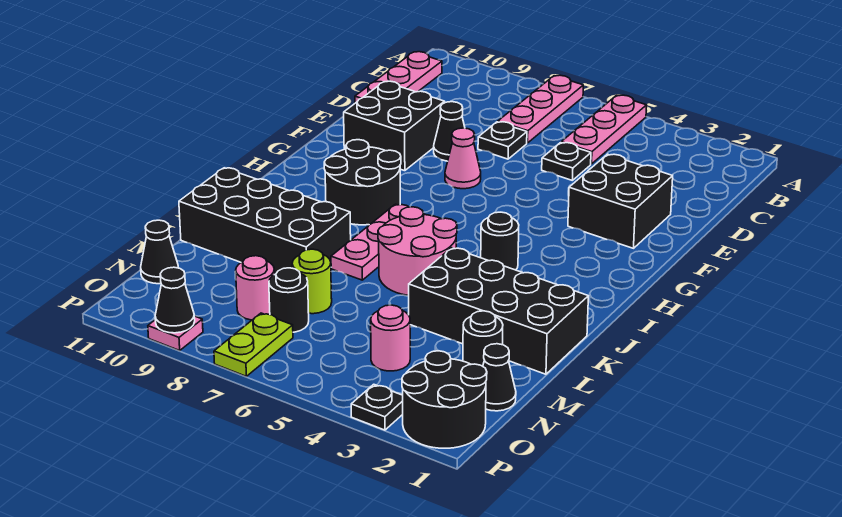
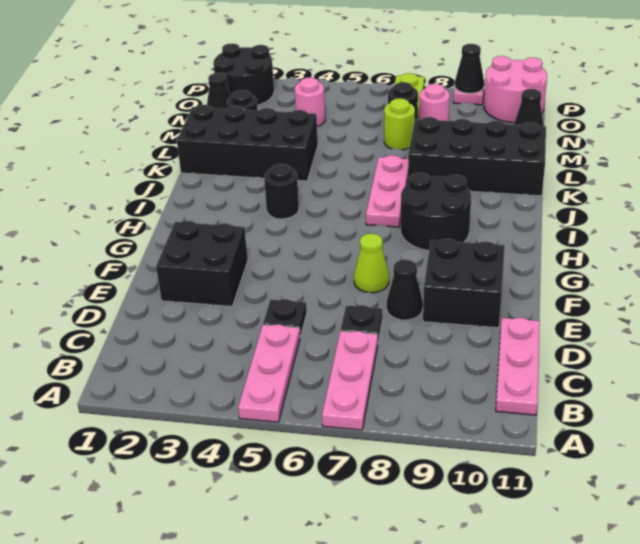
pink 1x1 cone [445,128,481,189] -> lime 1x1 cone [354,233,389,293]
pink 2x2 round brick [378,207,457,295] -> pink 2x2 round brick moved to [484,56,547,122]
black 1x1 plate [351,384,403,430] -> none

